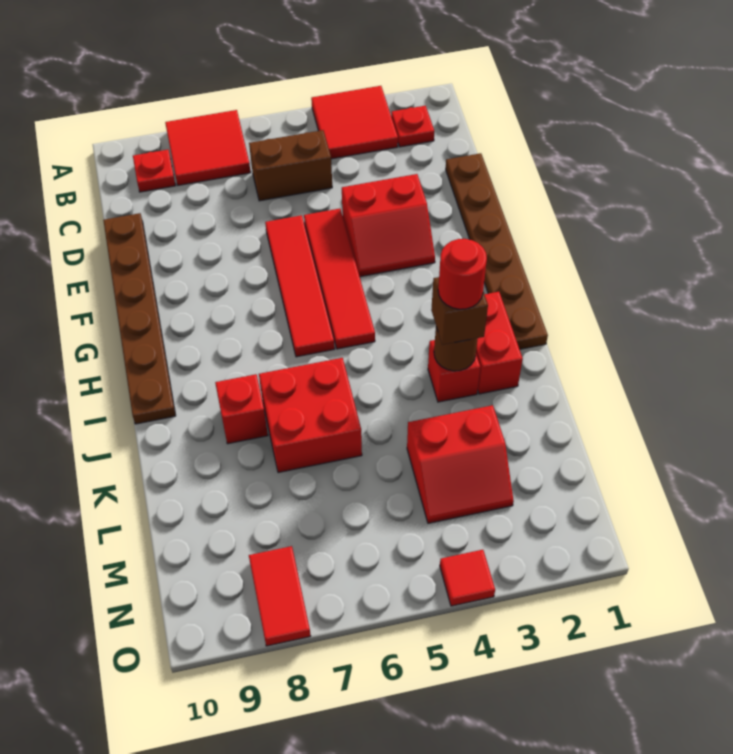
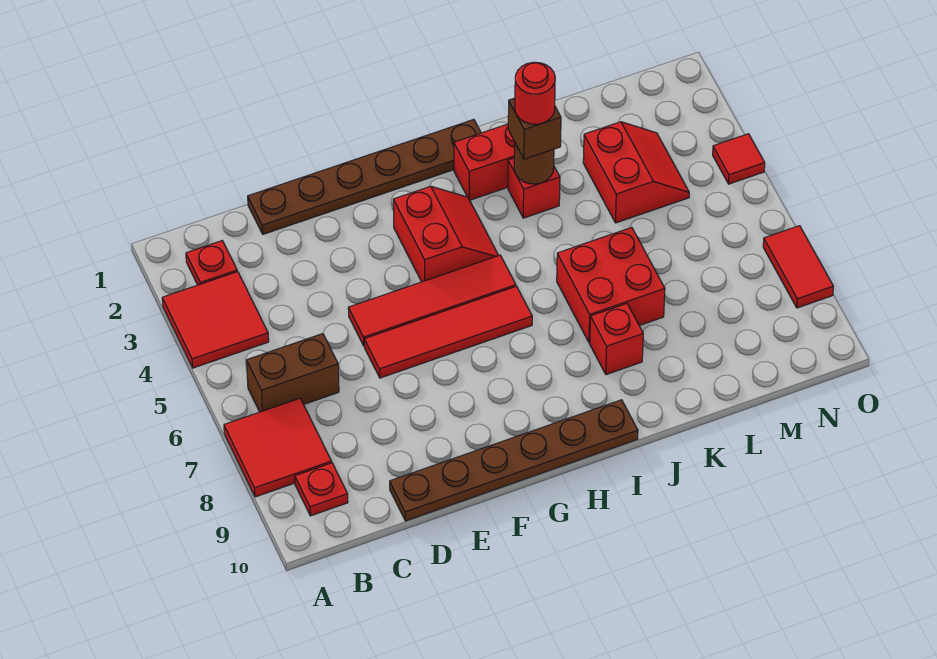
brown 1x2 brick [249,130,332,201] -> brown 1x2 brick turned to [247,334,339,412]
red 2x2 slope [342,174,435,277] -> red 2x2 slope moved to [393,186,499,282]
red 1x2 tile [249,546,311,646] -> red 1x2 tile turned to [763,226,833,308]

